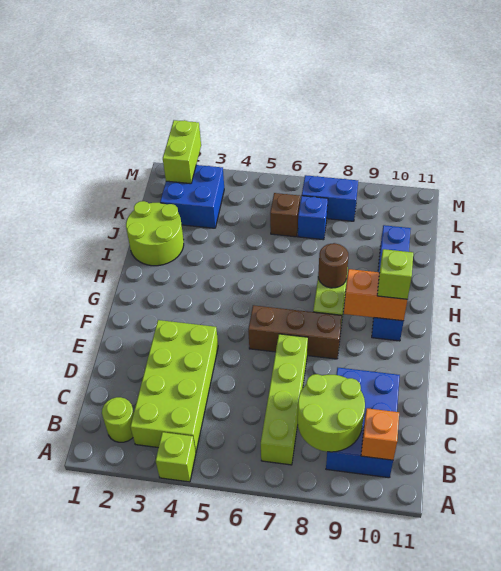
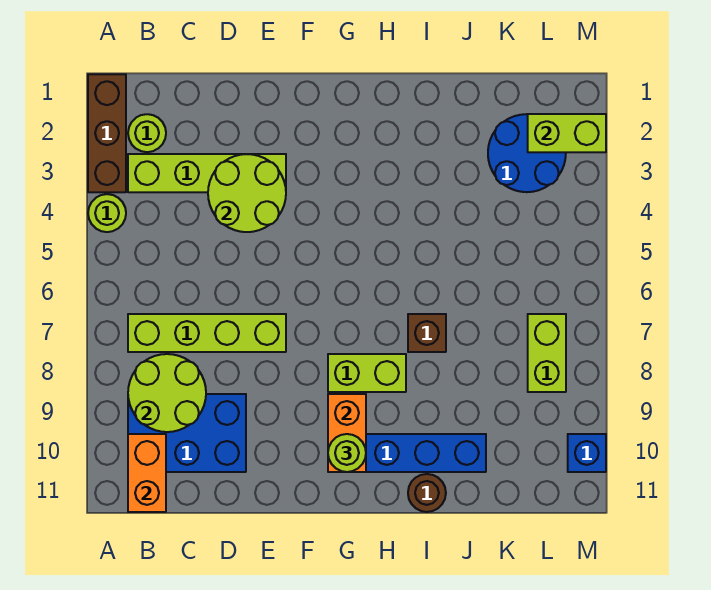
lime 1x1 brick [156,432,196,482] -> lime 1x1 round brick [88,194,126,232]
lime 2x4 brick [130,320,218,451] -> lime 1x4 brick [128,154,286,192]
orange 1x1 brick [361,408,399,460] -> orange 1x2 brick [128,434,166,512]
brown 1x3 brick [248,305,342,359] -> brown 1x3 brick moved to [88,74,126,192]
lime 1x1 brick [377,249,413,299] -> lime 1x1 round brick [328,434,366,472]
brown 1x1 round brick [318,243,348,288] -> brown 1x1 round brick moved to [408,474,446,512]
lime 2x2 round brick [126,201,184,266] -> lime 2x2 round brick moved to [208,154,286,232]
blue 2x2 brick [160,165,224,228] -> blue 2x2 round brick [488,114,566,192]
brown 1x1 brick [270,193,300,237] -> brown 1x1 brick moved to [408,314,446,352]
blue 1x1 brick [298,196,328,240] -> blue 1x1 brick moved to [568,434,606,472]
blue 1x2 brick [302,175,358,221] -> lime 1x2 brick [528,314,566,392]

